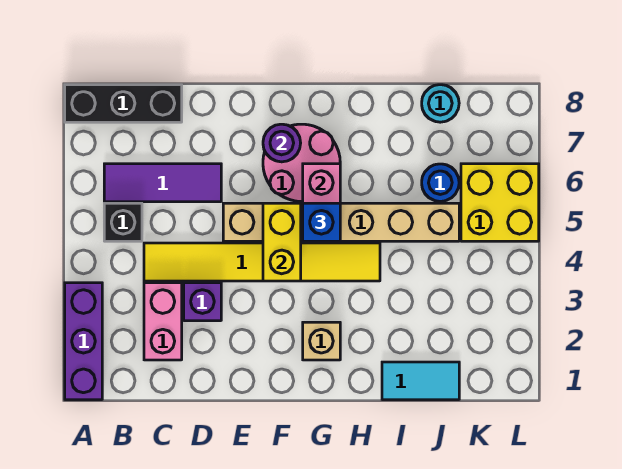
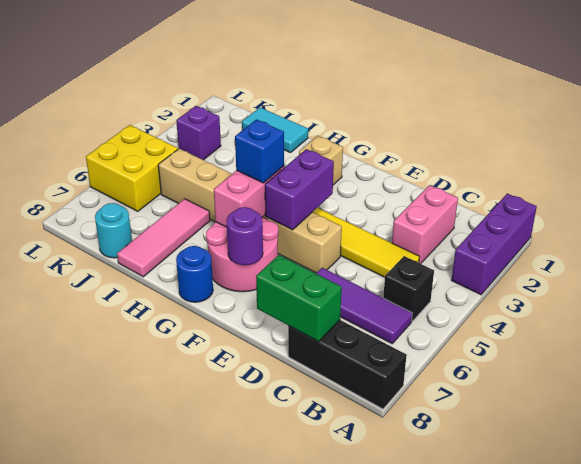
none -> green 1x2 brick [256,255,342,342]
purple 1x1 brick [184,283,221,321] -> purple 1x1 brick moved to [176,106,221,160]
yellow 1x2 brick [263,203,301,281] -> purple 1x2 brick [265,149,334,230]
none -> pink 1x3 tile [117,199,210,277]
blue 1x1 round brick [422,164,459,202] -> blue 1x1 round brick moved to [176,246,213,302]

